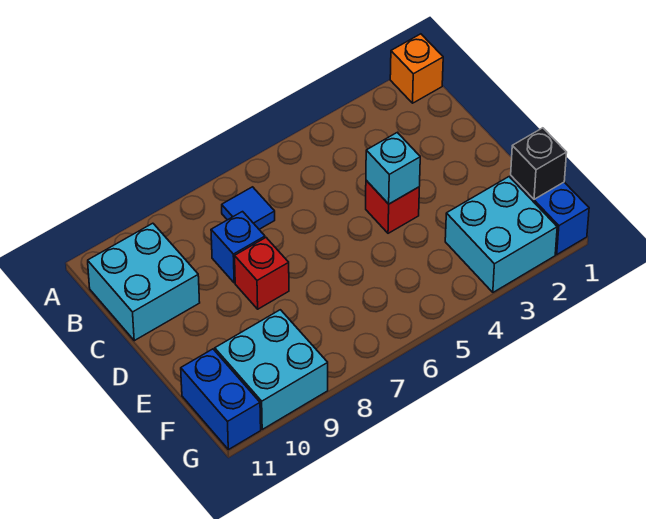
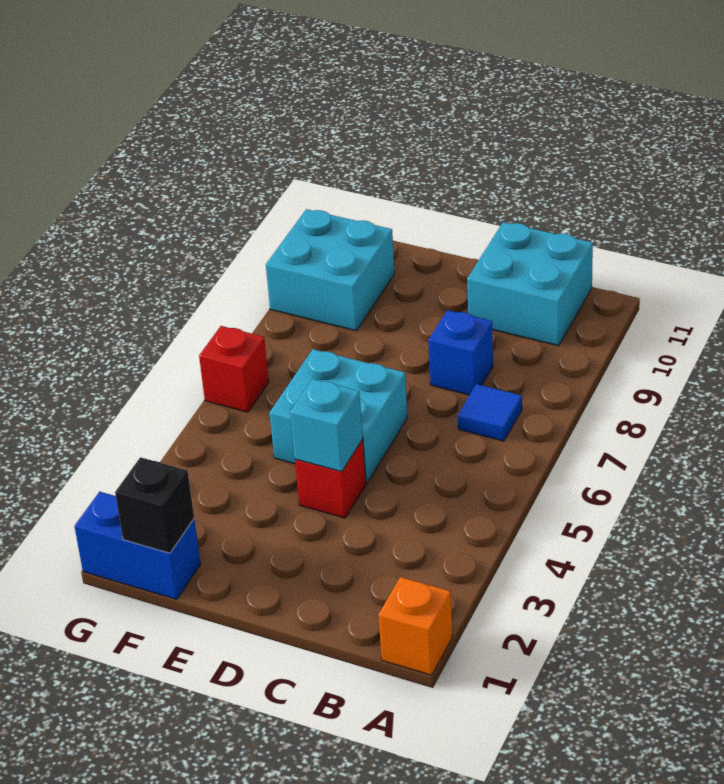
red 1x1 brick [235,238,289,309] -> red 1x1 brick moved to [199,326,269,412]
cyan 2x2 brick [445,177,557,292] -> cyan 2x2 brick moved to [270,349,407,483]
blue 1x2 brick [181,349,261,450] -> none

